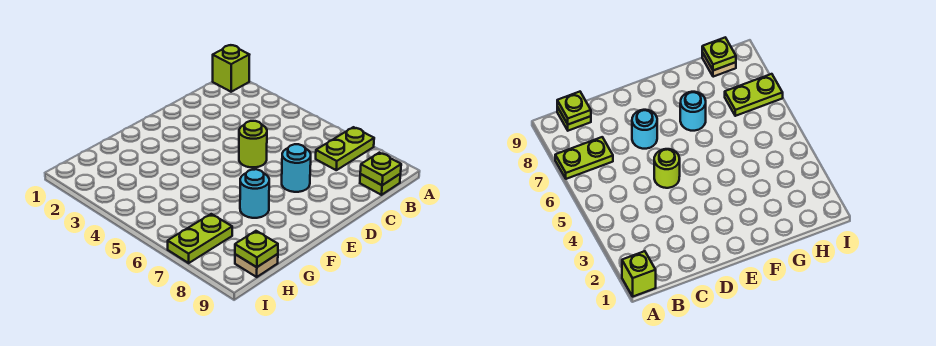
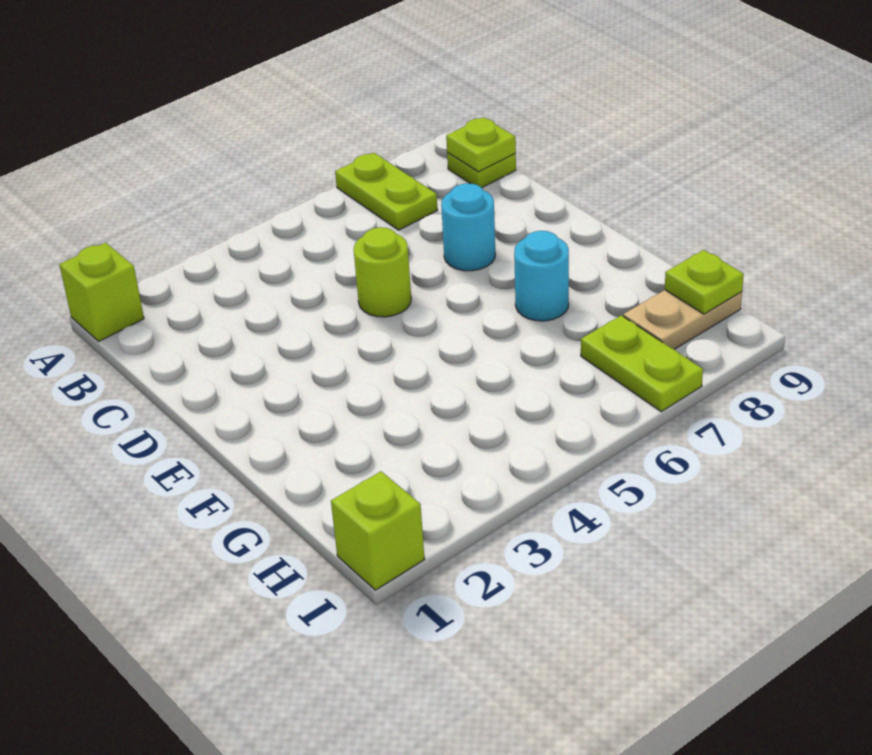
tan 1x1 plate [235,254,278,277] -> tan 1x2 plate [623,290,742,349]
none -> lime 1x1 brick [331,471,425,590]

